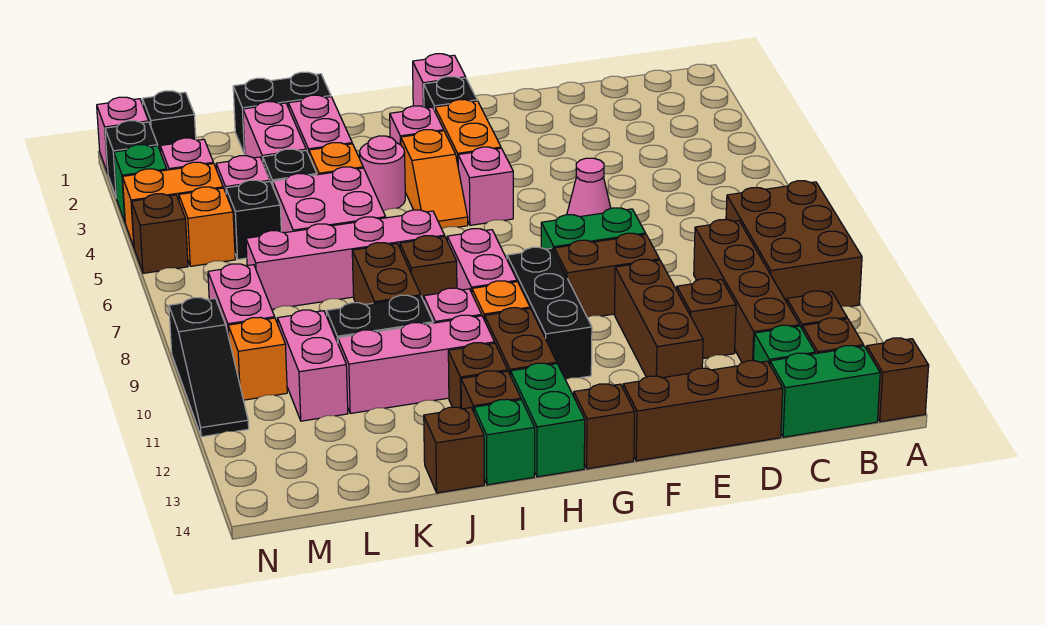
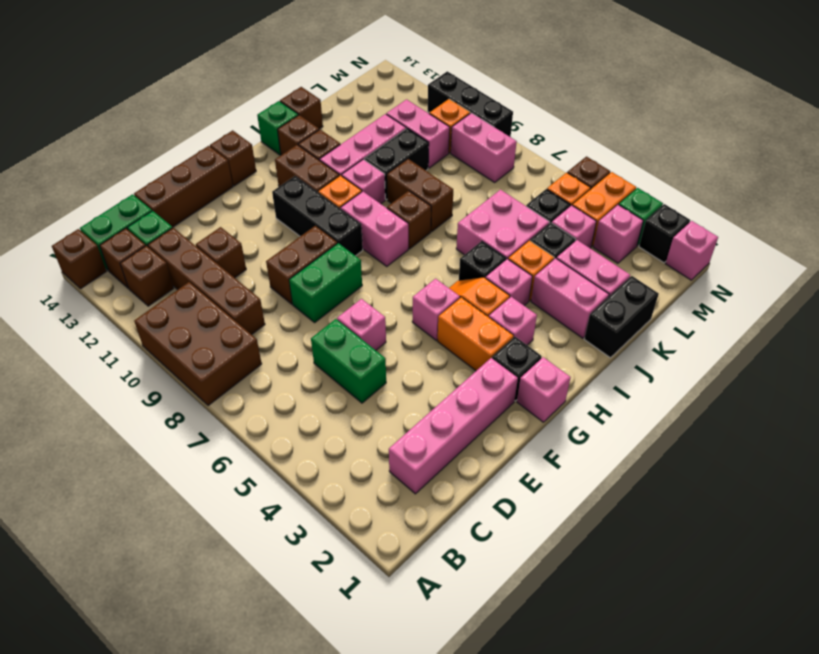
pink 1x1 cone [567,158,611,217] -> pink 1x1 brick [337,299,386,350]
brown 1x3 brick [615,259,703,378] -> none
green 1x2 brick [511,363,585,477] -> green 1x2 brick moved to [311,319,386,403]
pink 1x1 round brick [360,136,405,211] -> pink 1x1 brick [486,259,532,306]
pink 1x4 brick [246,210,445,309] -> pink 1x4 brick moved to [389,358,518,494]
black 1x1 brick [142,91,196,152] -> black 1x1 brick moved to [459,241,506,280]
black 1x3 slope [169,298,249,437] -> black 1x3 brick [428,71,513,137]

